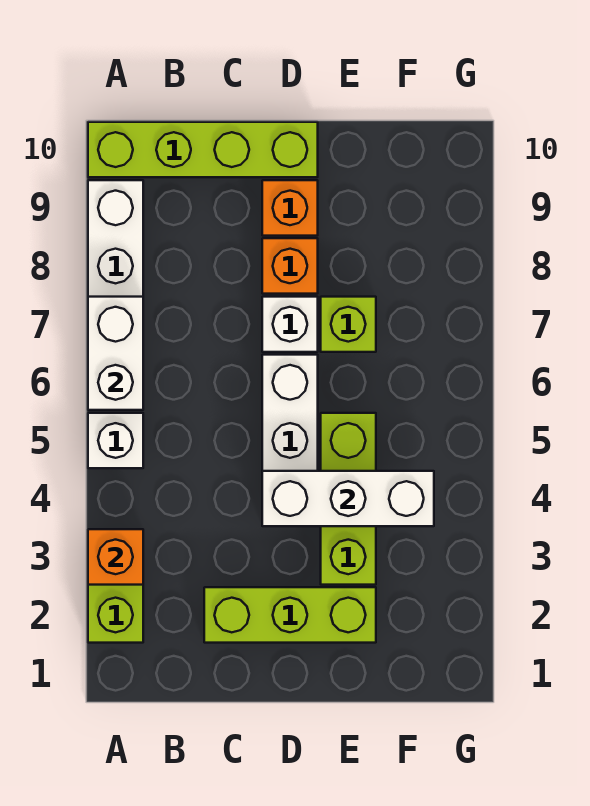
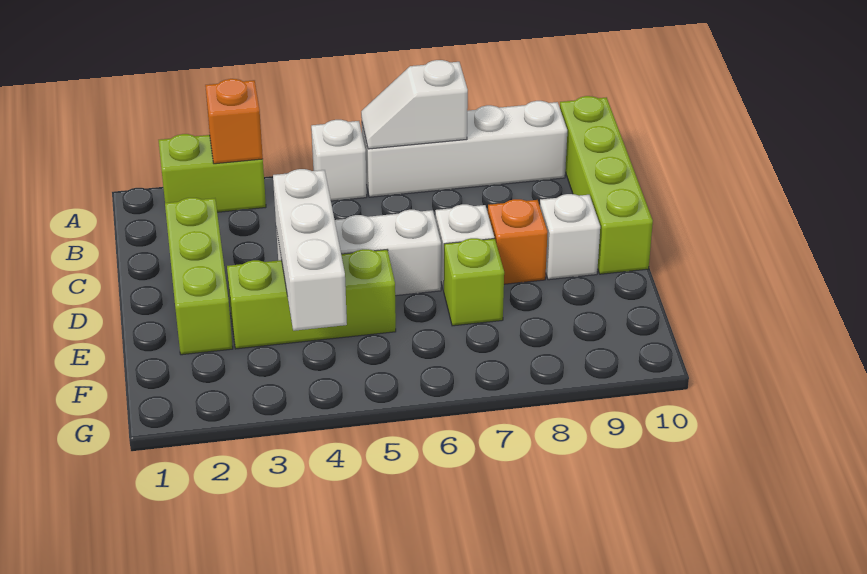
white 1x2 brick [88,297,143,410] -> white 1x2 slope [361,60,468,149]
orange 1x1 brick [262,180,318,236] -> white 1x1 brick [540,194,600,280]

